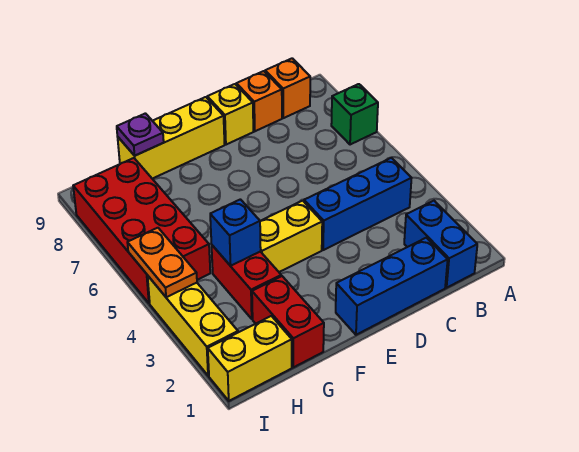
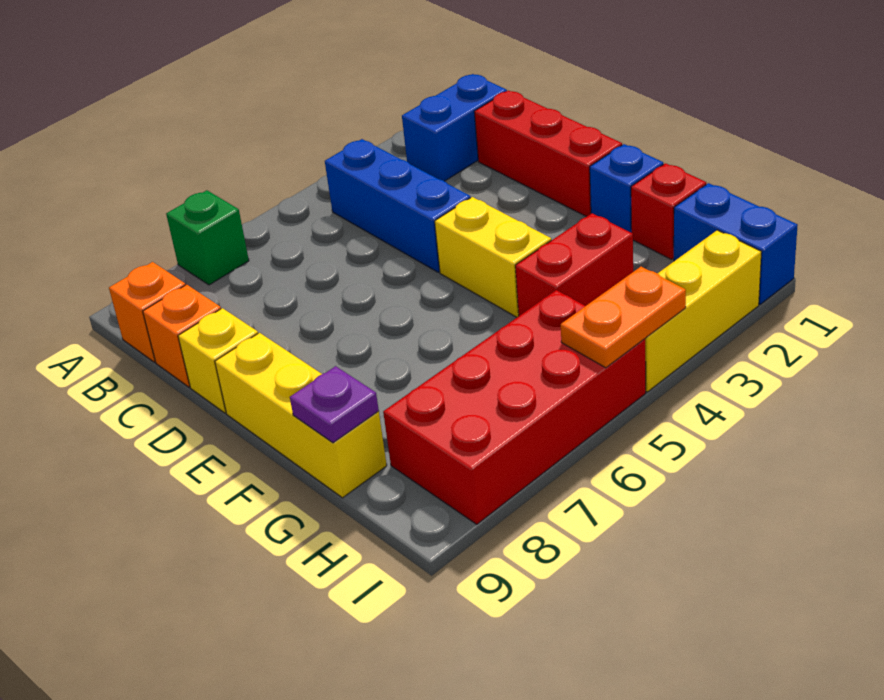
blue 1x3 brick [336,238,448,335] -> red 1x3 brick [474,91,622,217]
red 1x2 brick [252,276,324,367] -> red 1x1 brick [631,163,706,259]
blue 1x1 brick [210,199,261,266] -> blue 1x1 brick moved to [590,144,663,233]
yellow 1x2 brick [208,316,292,401] -> blue 1x2 brick [674,183,798,304]

